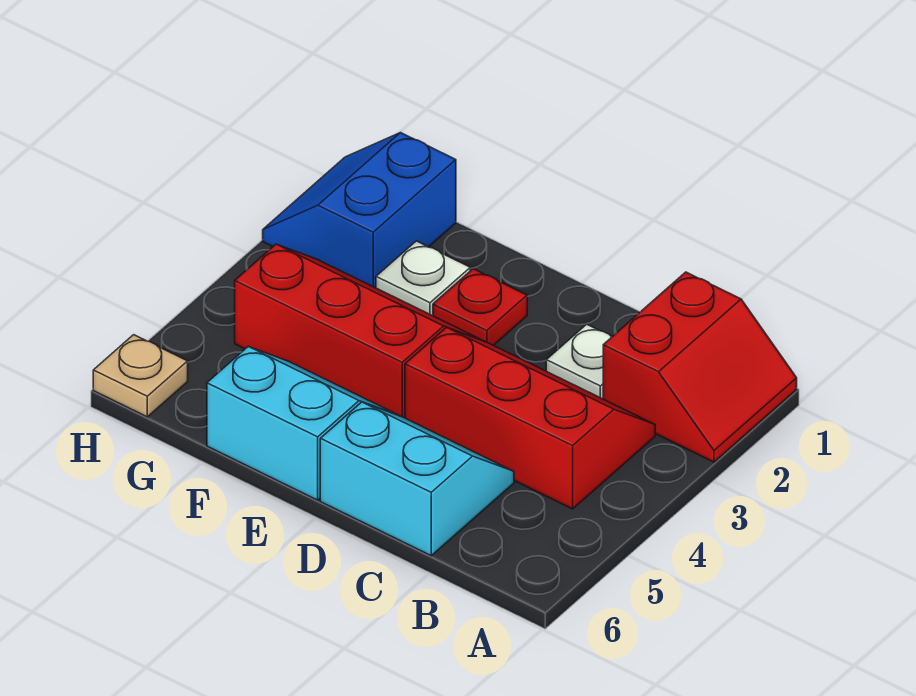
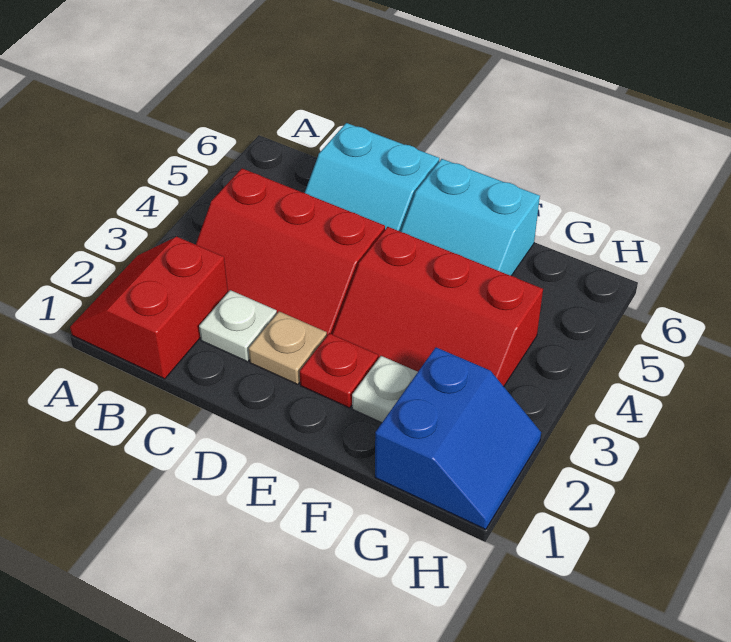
tan 1x1 plate [93,335,188,417] -> tan 1x1 plate moved to [249,311,327,385]

